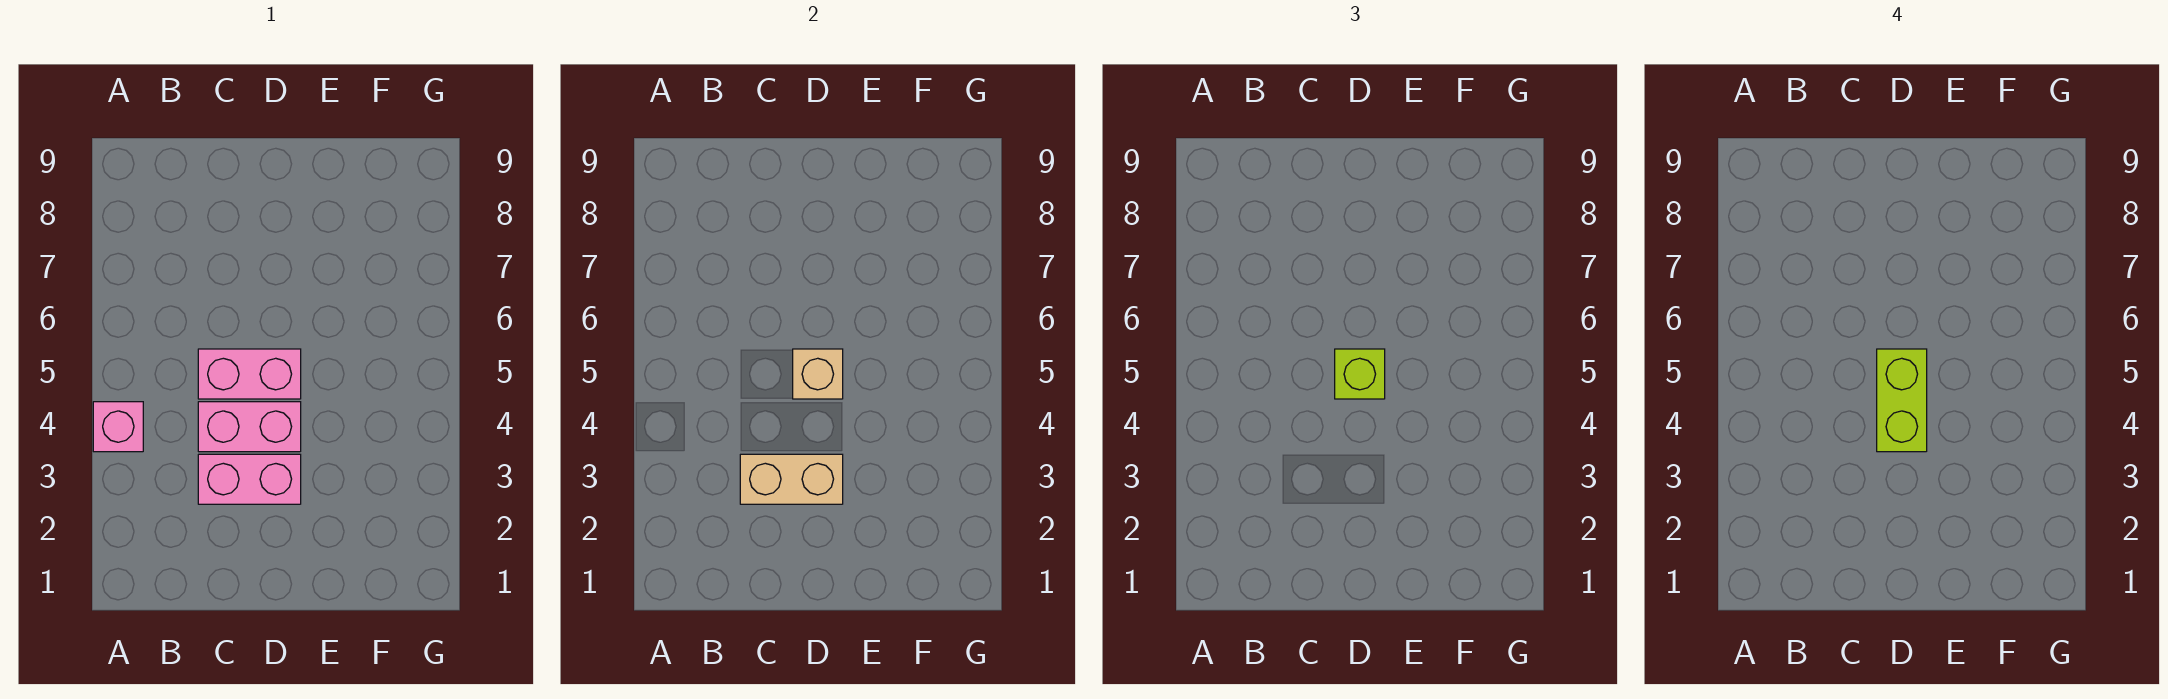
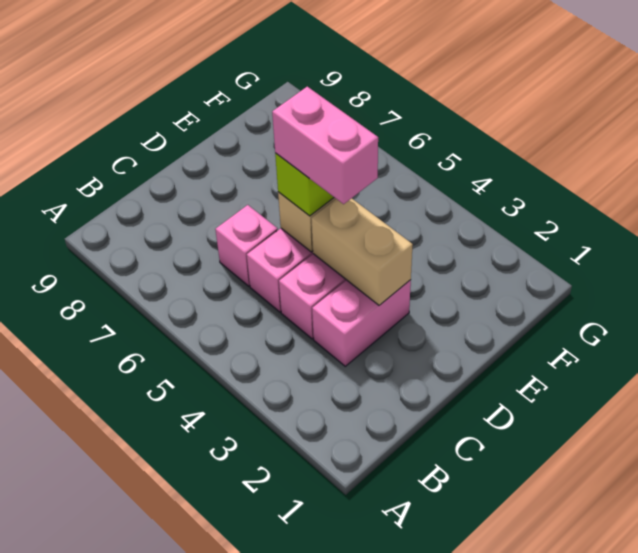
pink 1x1 brick [93,402,143,452] -> pink 1x1 brick moved to [215,205,278,286]
tan 1x2 brick [740,454,843,504] -> tan 1x2 brick turned to [311,198,413,305]
lime 1x2 brick [1877,349,1927,452] -> pink 1x2 brick [272,87,378,204]

